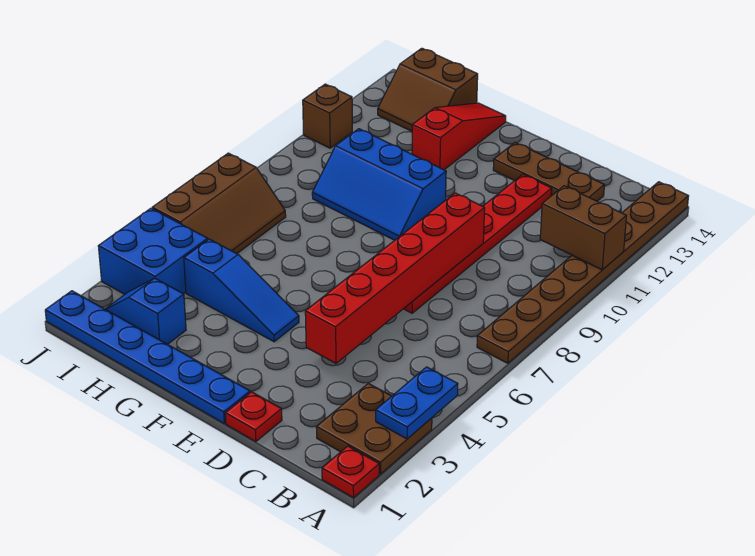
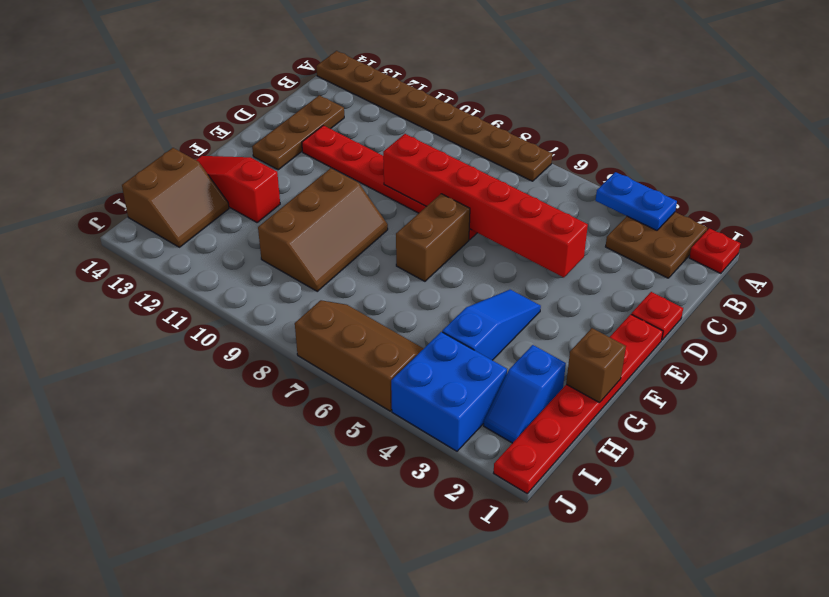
brown 1x2 brick [540,186,626,270] -> brown 1x2 brick moved to [396,194,470,281]
blue 1x6 plate [45,291,250,423] -> red 1x6 plate [494,314,663,494]
blue 2x3 slope [312,129,446,240] -> brown 2x3 slope [258,168,388,291]
brown 1x1 brick [303,84,352,148] -> brown 1x1 brick moved to [566,328,626,403]

